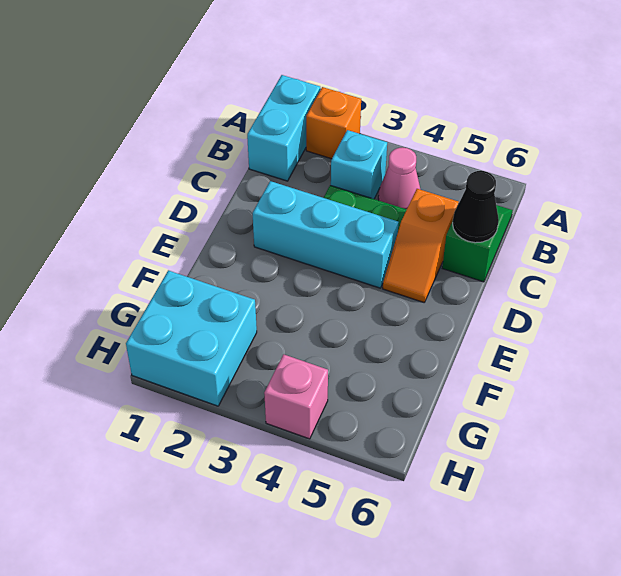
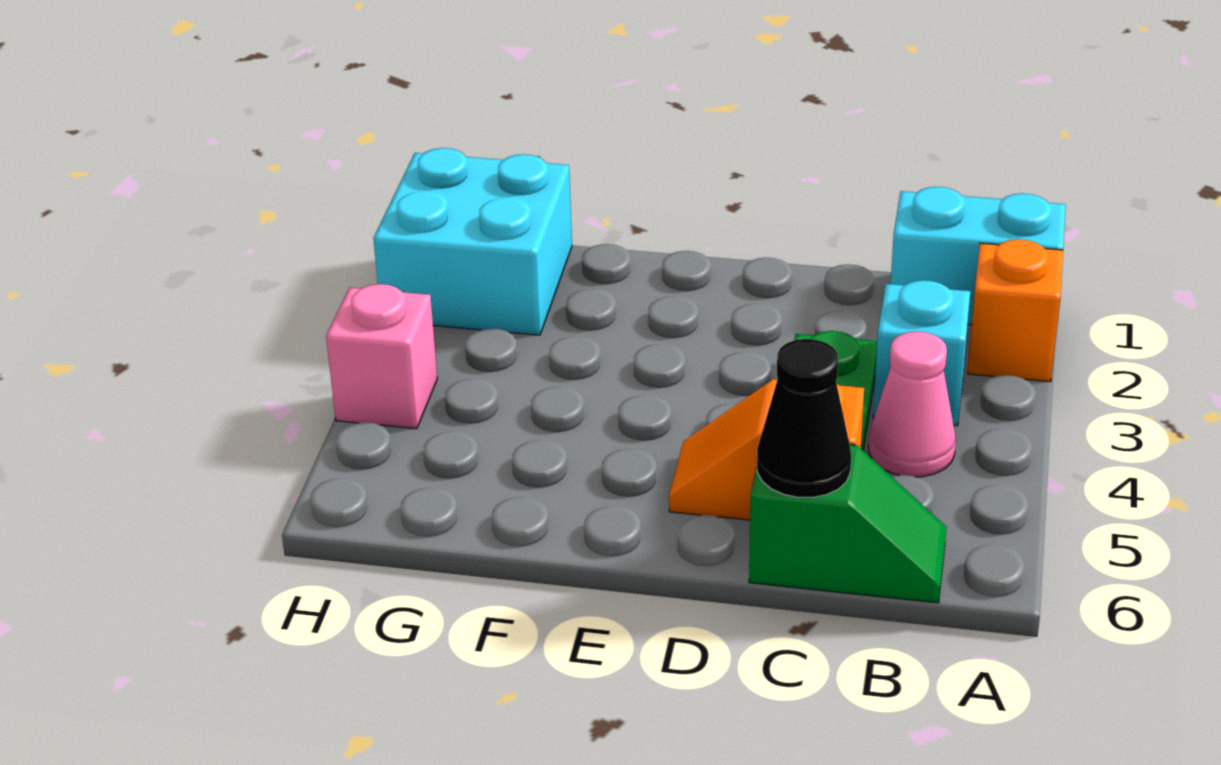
cyan 1x3 brick [253,181,399,288] -> none

